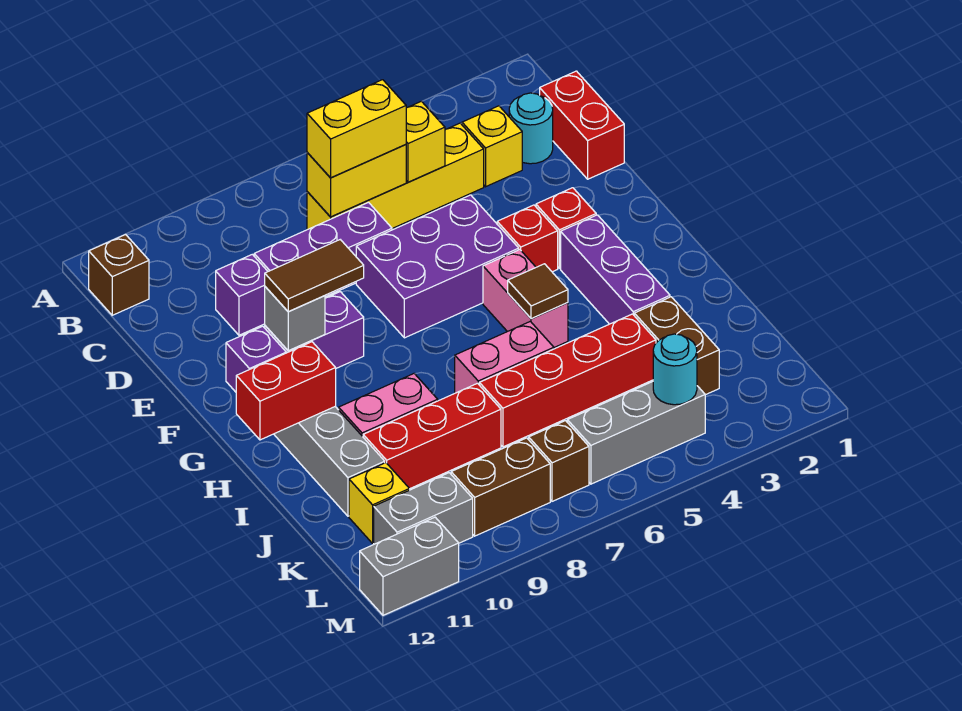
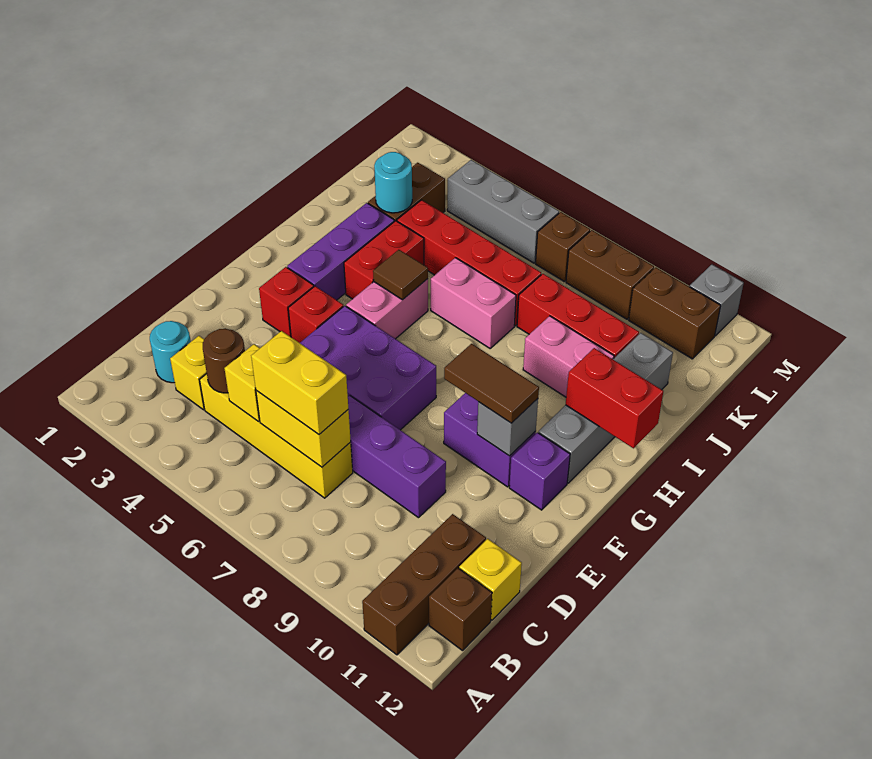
none -> brown 1x3 brick [362,514,486,655]
red 1x2 brick [540,71,624,179] -> red 1x2 brick moved to [344,221,424,299]
none -> brown 1x1 round brick [203,329,245,393]
purple 1x1 brick [216,254,268,335] -> none
yellow 1x1 brick [349,463,409,543] -> yellow 1x1 brick moved to [459,539,522,620]
cyan 1x1 round brick [653,334,697,405] -> cyan 1x1 round brick moved to [374,152,412,213]
grey 1x2 brick [374,473,473,544] -> brown 1x2 brick [629,267,721,359]
grey 1x2 brick [360,517,459,615] -> grey 1x1 brick [690,264,744,336]

